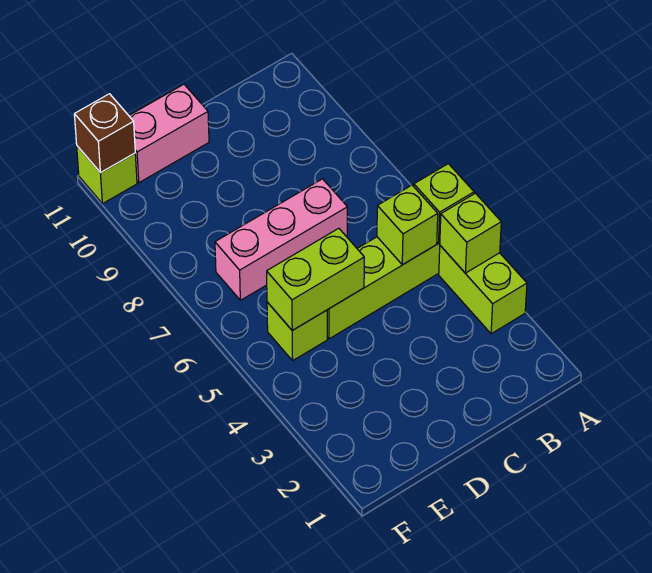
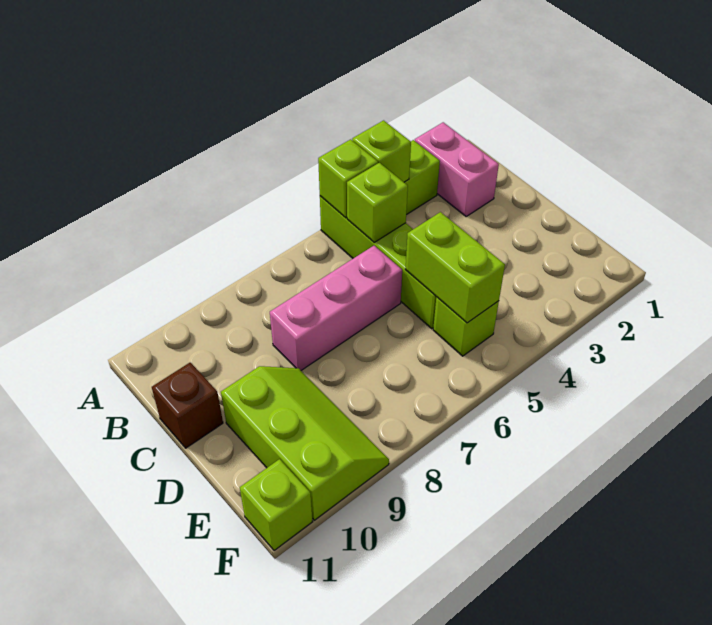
pink 1x3 brick [215,179,347,300] -> pink 1x3 brick turned to [270,246,402,370]
none -> lime 2x3 slope [221,366,389,520]
pink 1x2 brick [129,84,209,183] -> pink 1x2 brick moved to [415,122,499,216]
brown 1x1 brick [74,94,135,173] -> brown 1x1 brick moved to [152,362,223,448]

